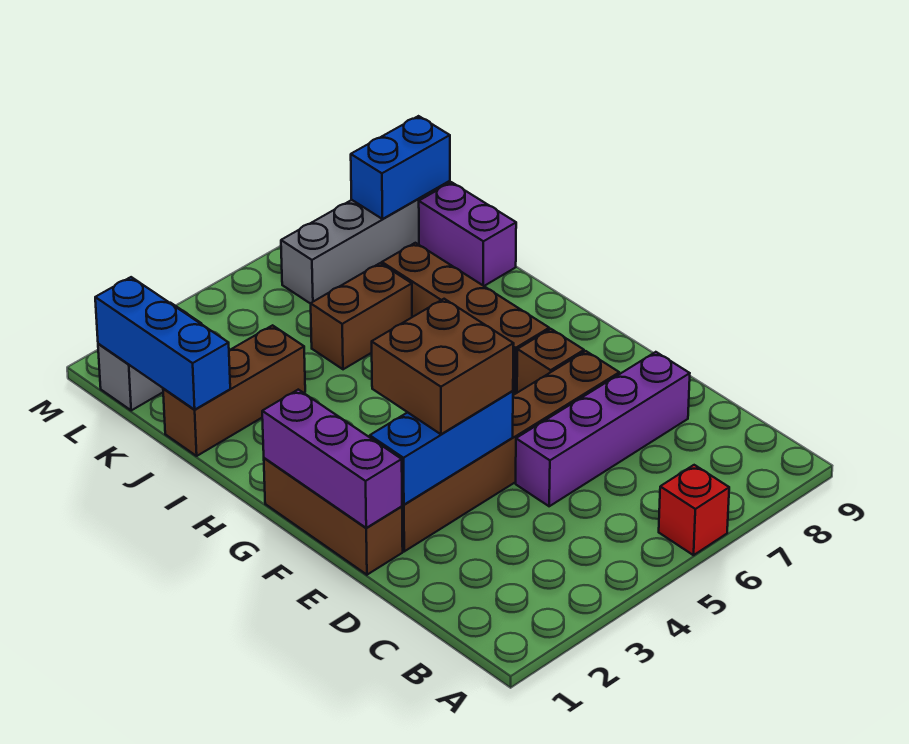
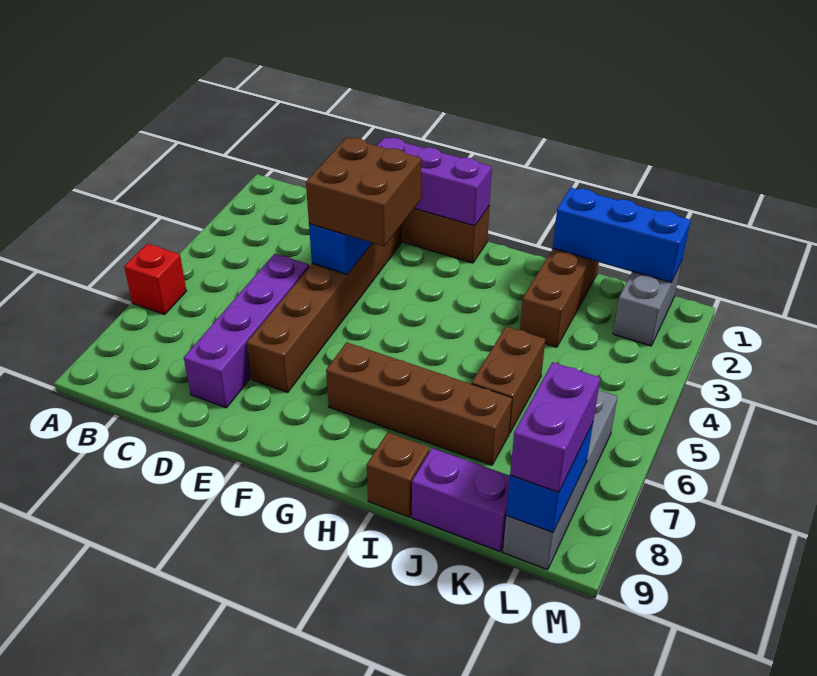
brown 1x1 brick [517,329,584,393] -> brown 1x1 brick moved to [367,432,430,517]
none -> purple 1x2 brick [510,362,600,492]

